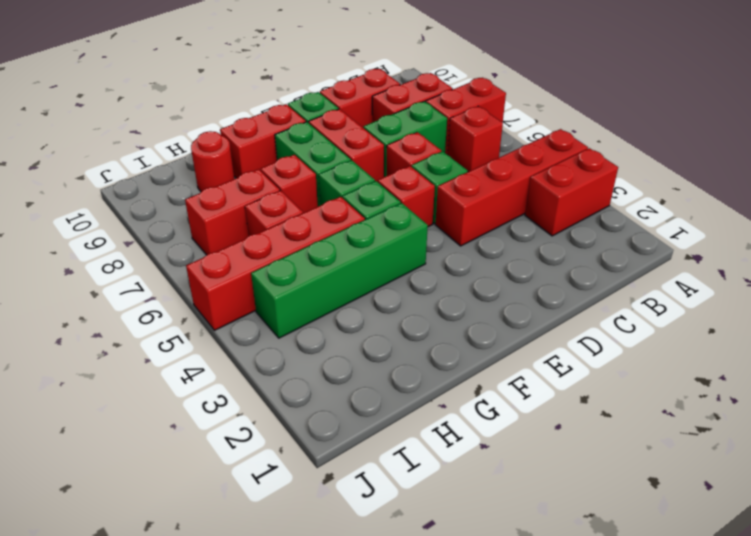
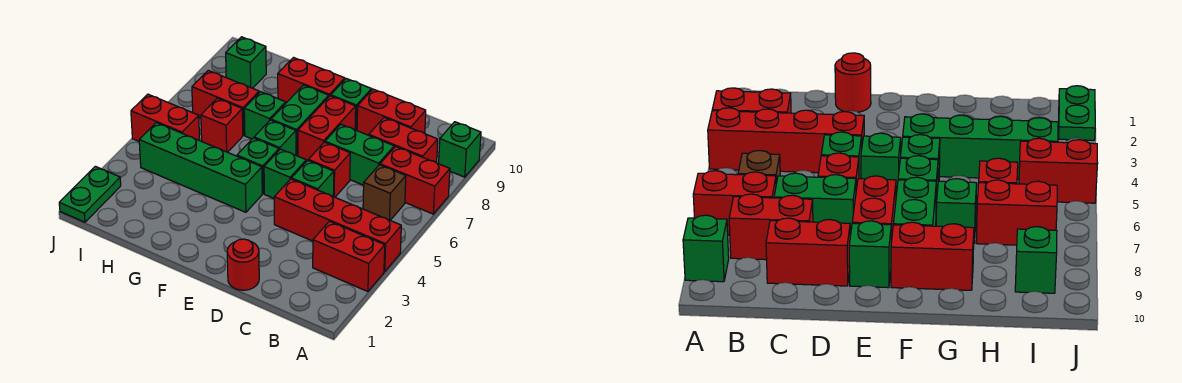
none -> green 1x1 brick [439,122,481,177]
red 1x1 brick [448,106,503,172] -> brown 1x1 brick [363,165,406,220]
red 1x1 brick [378,166,435,227] -> green 1x1 brick [264,149,306,198]
red 1x4 brick [186,197,365,330] -> red 1x2 brick [131,94,200,141]
red 1x1 brick [261,155,318,213] -> green 1x1 brick [244,92,286,139]
red 1x1 round brick [191,131,234,191] -> red 1x1 round brick moved to [227,239,259,290]
none -> green 1x1 brick [226,37,266,88]
none -> green 1x2 plate [59,166,121,222]

